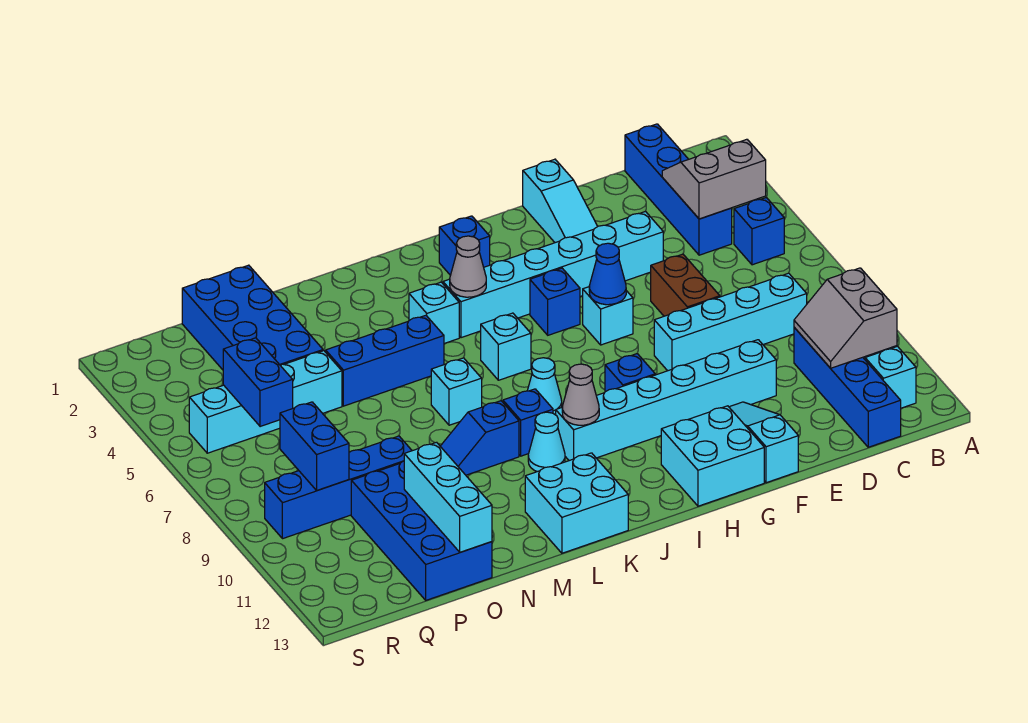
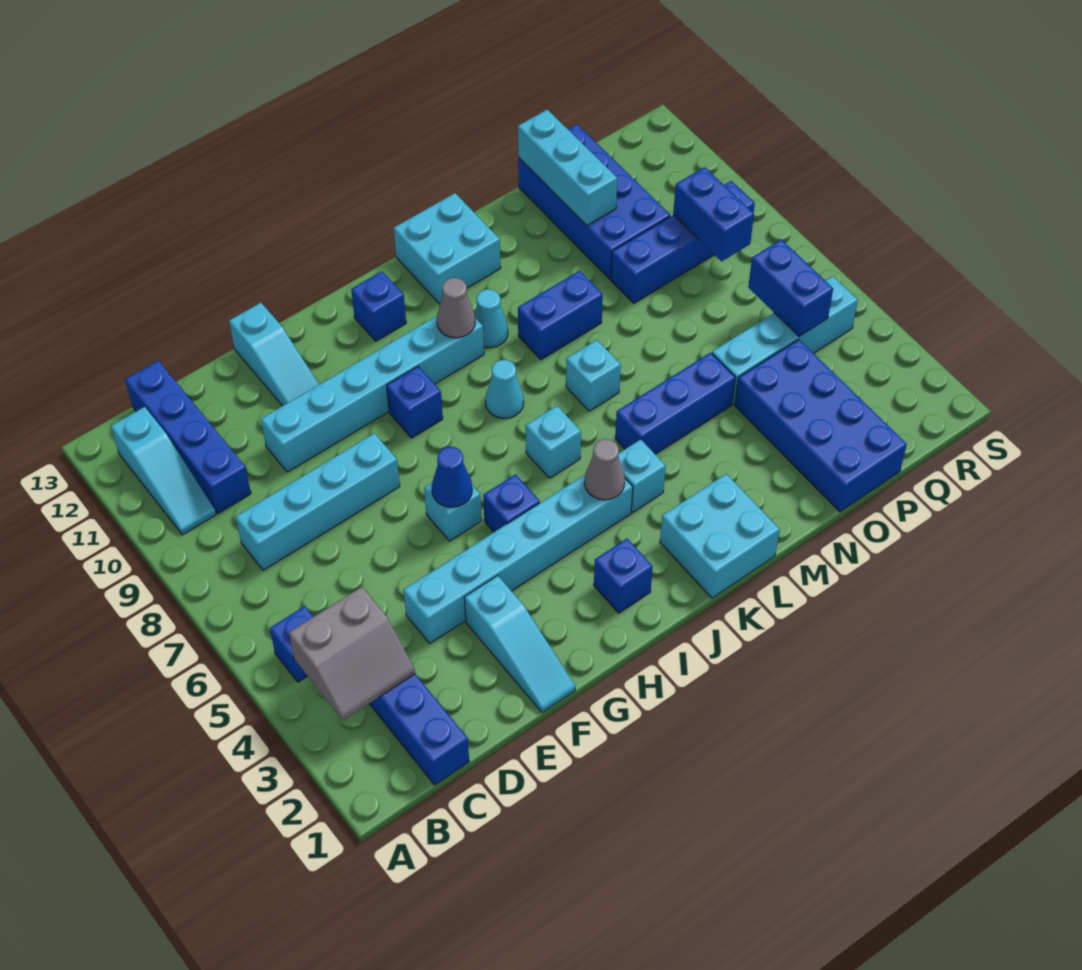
grey 2x2 slope [794,268,897,368] -> none
brown 1x2 brick [650,254,720,316] -> none
cyan 1x3 slope [523,159,598,243] -> cyan 1x3 slope turned to [464,576,575,713]
cyan 2x2 brick [661,406,764,506] -> cyan 2x2 brick moved to [660,474,780,598]
blue 1x1 brick [503,389,553,456] -> blue 1x1 brick moved to [351,271,406,341]
blue 1x2 slope [440,401,519,475] -> blue 1x2 brick [518,271,603,360]

